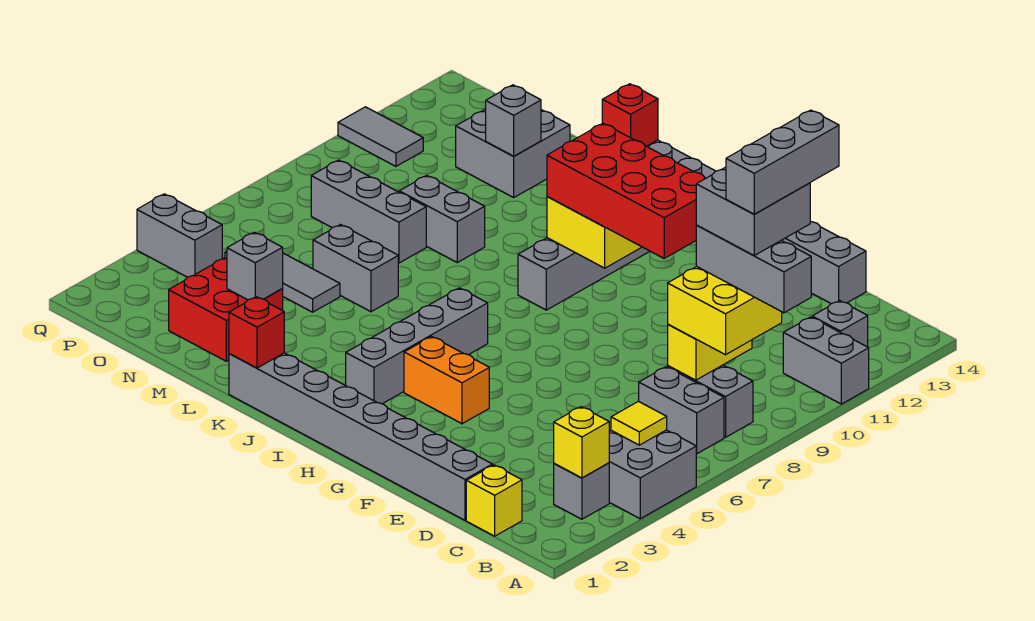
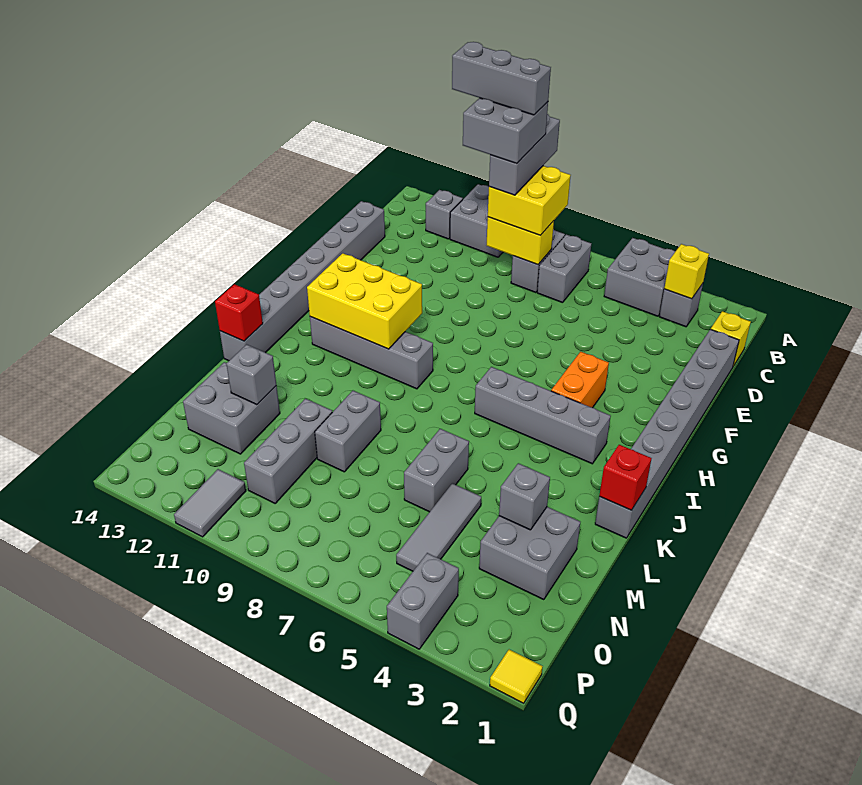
grey 1x2 brick [783,317,869,404] -> grey 2x2 brick [450,184,503,257]
yellow 1x1 tile [611,401,667,445] -> yellow 1x1 tile moved to [490,650,543,703]
red 2x4 brick [547,123,706,258] -> none
red 2x2 brick [169,258,283,361] -> grey 2x2 brick [479,507,580,600]
grey 1x3 brick [311,160,426,263] -> grey 1x3 brick moved to [244,399,332,503]

